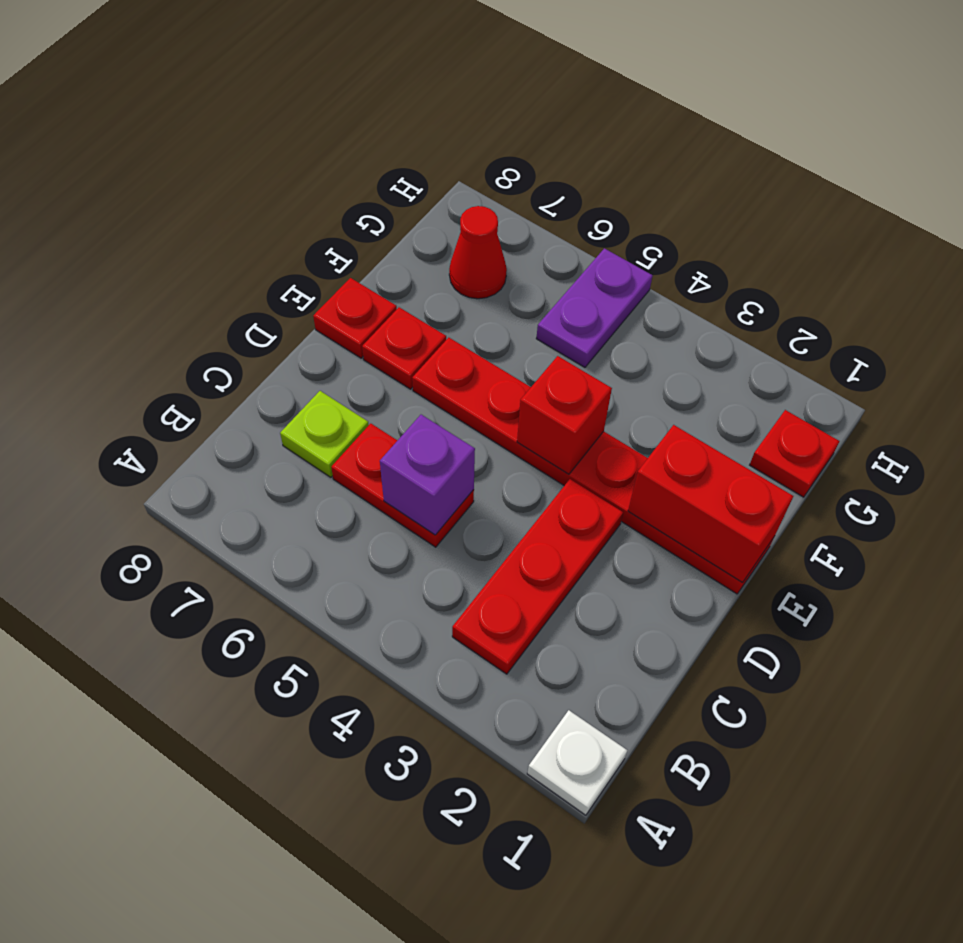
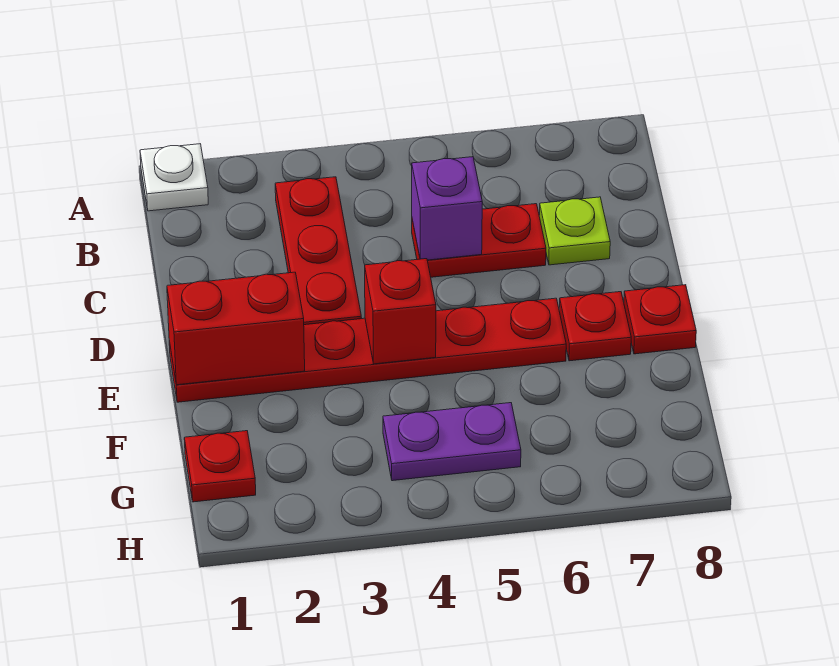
purple 1x2 plate [536,248,653,367] -> purple 1x2 plate turned to [383,403,521,481]
red 1x1 cone [449,206,507,299] -> none

